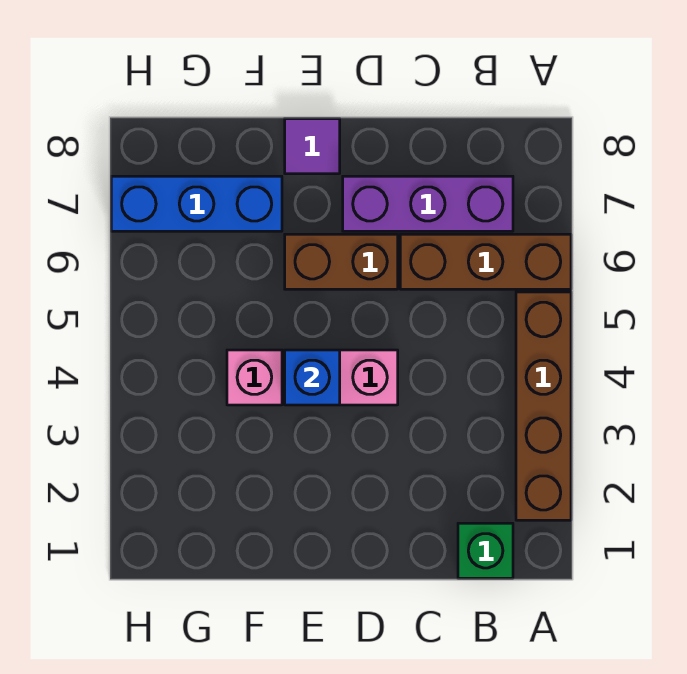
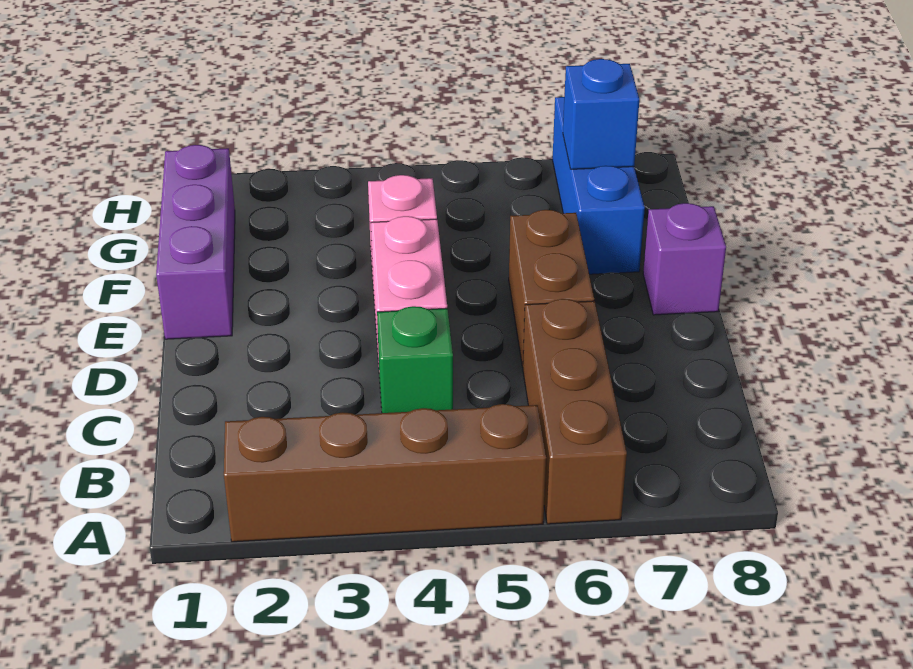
green 1x1 brick [458,523,513,578] -> green 1x1 brick moved to [377,306,453,413]
purple 1x3 brick [343,176,513,231] -> purple 1x3 brick moved to [156,145,235,339]
blue 1x1 brick [285,350,340,405] -> blue 1x1 brick moved to [563,59,640,169]
purple 1x1 tile [285,119,340,174] -> purple 1x1 brick [643,203,726,315]

